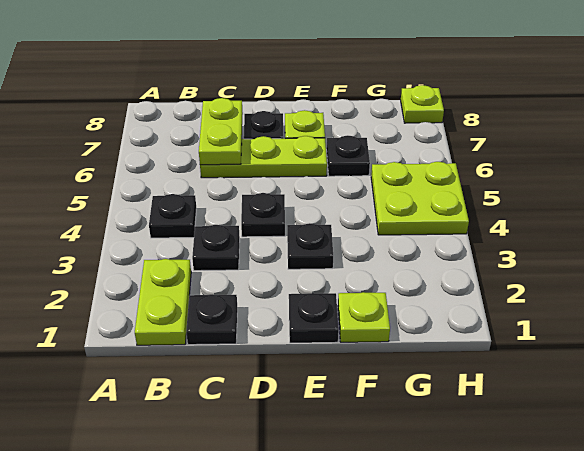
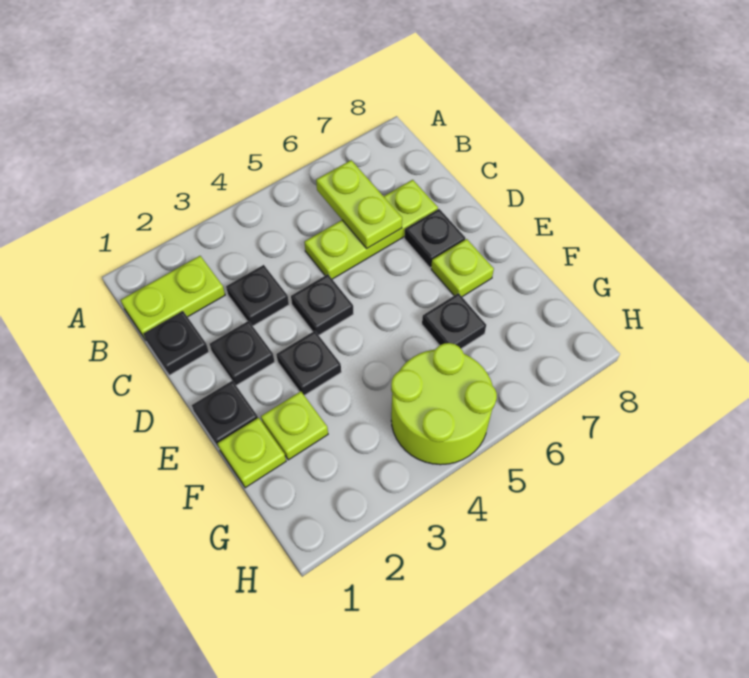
black 1x1 plate [149,194,196,238] -> black 1x1 plate moved to [210,321,275,385]
lime 1x3 plate [200,136,327,178] -> lime 1x3 plate turned to [304,180,438,279]
lime 1x2 plate [199,98,243,165] -> lime 1x2 plate turned to [316,160,402,248]
lime 2x2 plate [371,162,469,235] -> lime 2x2 round brick [391,343,497,465]
lime 1x1 plate [401,85,444,123] -> lime 1x1 plate moved to [261,391,328,460]

